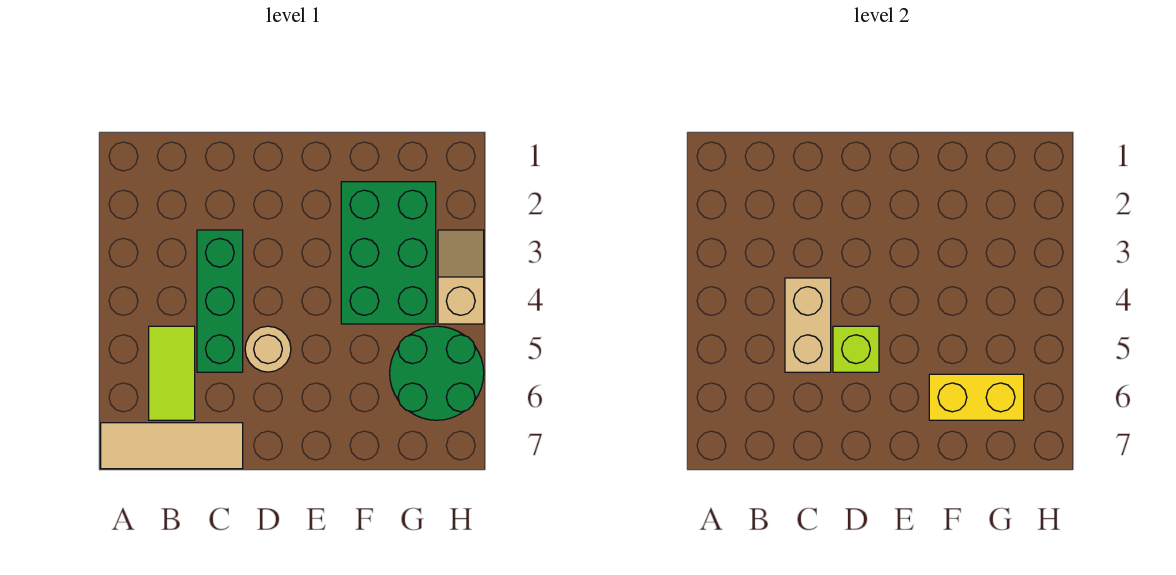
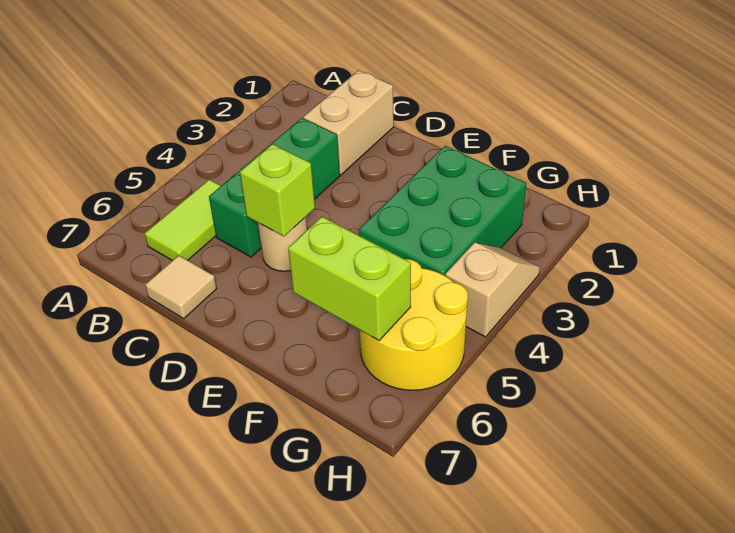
tan 1x3 tile [101,423,243,469] -> tan 1x1 tile [145,255,217,319]
tan 1x2 brick [785,278,831,372] -> tan 1x2 brick moved to [303,70,394,175]
yellow 1x2 brick [929,374,1024,420] -> lime 1x2 brick [288,217,411,341]
green 2x2 round brick [390,326,484,420] -> yellow 2x2 round brick [359,259,468,390]

